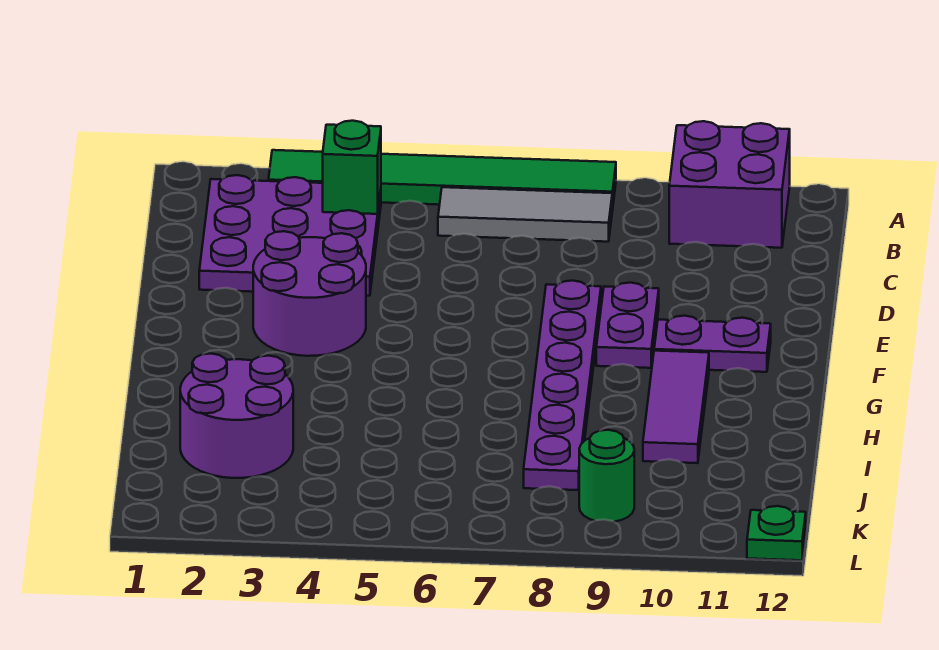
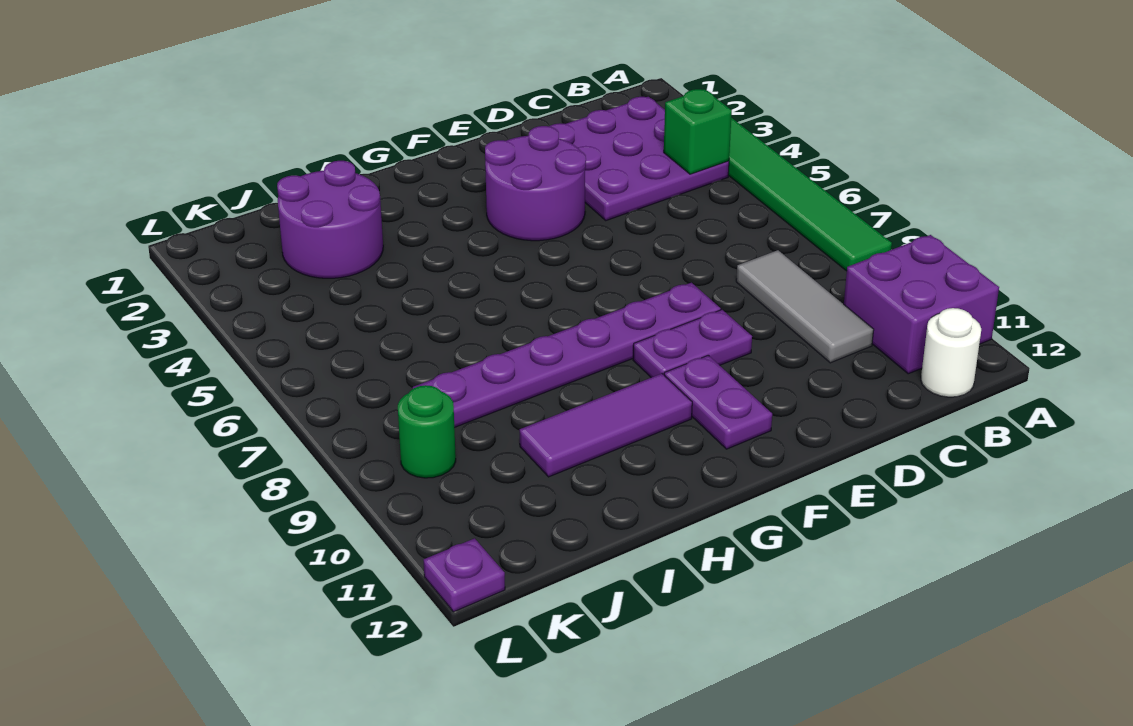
grey 1x3 tile [438,187,612,242] -> grey 1x3 tile moved to [736,250,874,363]
none -> white 1x1 round brick [921,308,981,397]
green 1x1 plate [747,506,806,560] -> purple 1x1 plate [424,538,505,612]

